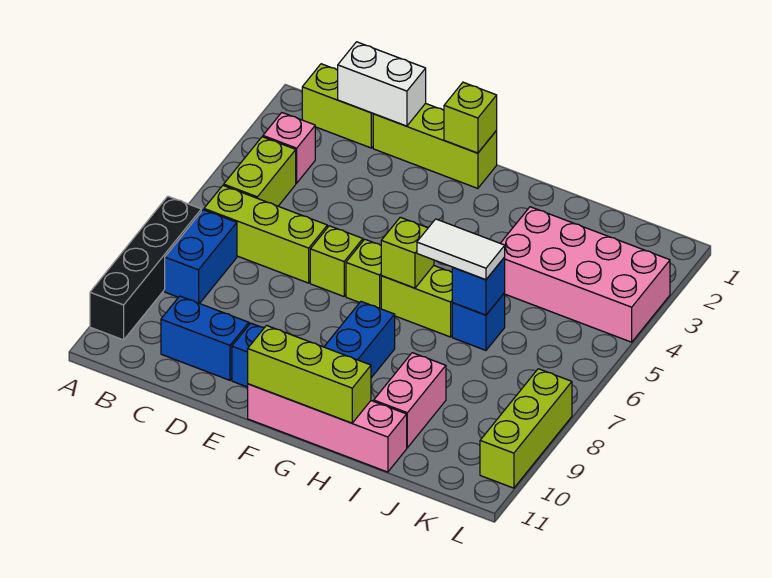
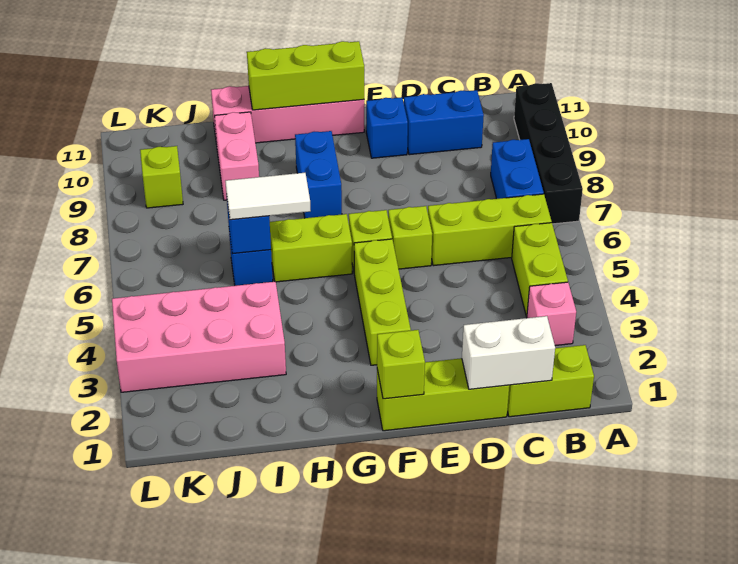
lime 1x1 brick [381,217,434,288] -> lime 1x1 brick moved to [140,146,183,208]
lime 1x3 brick [480,369,572,488] -> lime 1x3 brick moved to [354,239,411,365]

